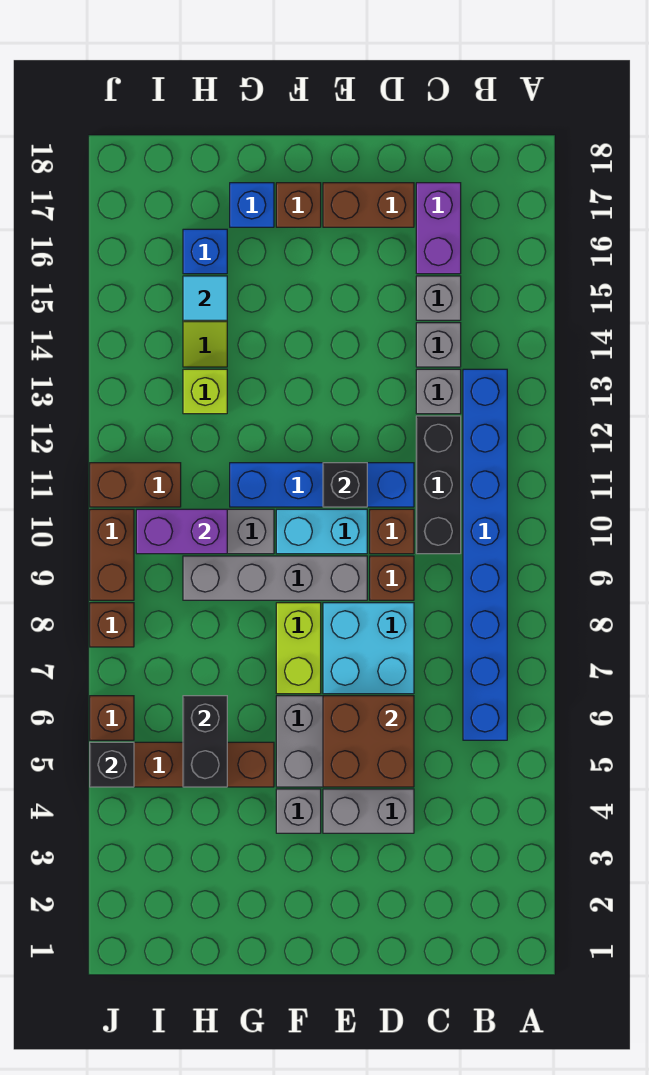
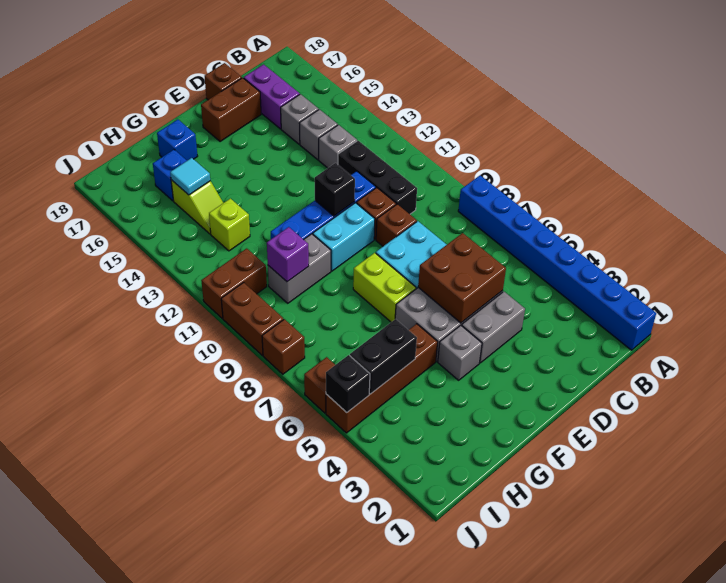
blue 1x8 brick [463,369,507,740] -> blue 1x8 brick moved to [458,176,656,350]
grey 1x4 brick [183,556,367,600] -> none
brown 1x1 brick [276,183,321,227] -> brown 1x1 brick moved to [205,63,242,100]
black 1x2 brick [183,696,227,787] -> black 1x2 brick turned to [350,319,417,394]
purple 1x2 brick [136,509,227,554] -> purple 1x1 brick [267,227,309,282]

